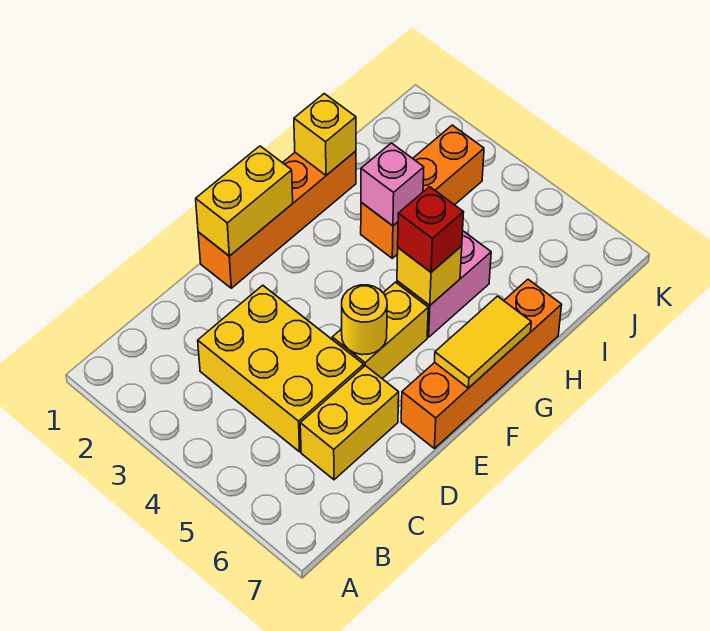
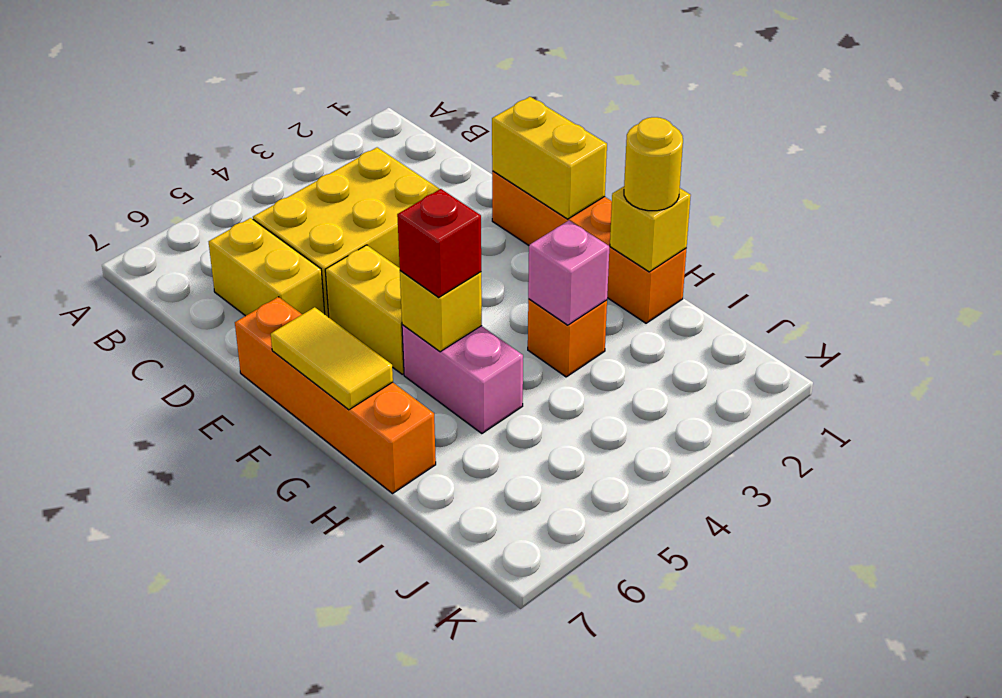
yellow 1x1 round brick [342,285,387,355] -> yellow 1x1 round brick moved to [624,117,683,211]
orange 1x3 brick [361,125,484,258] -> orange 1x1 brick [528,299,607,377]

